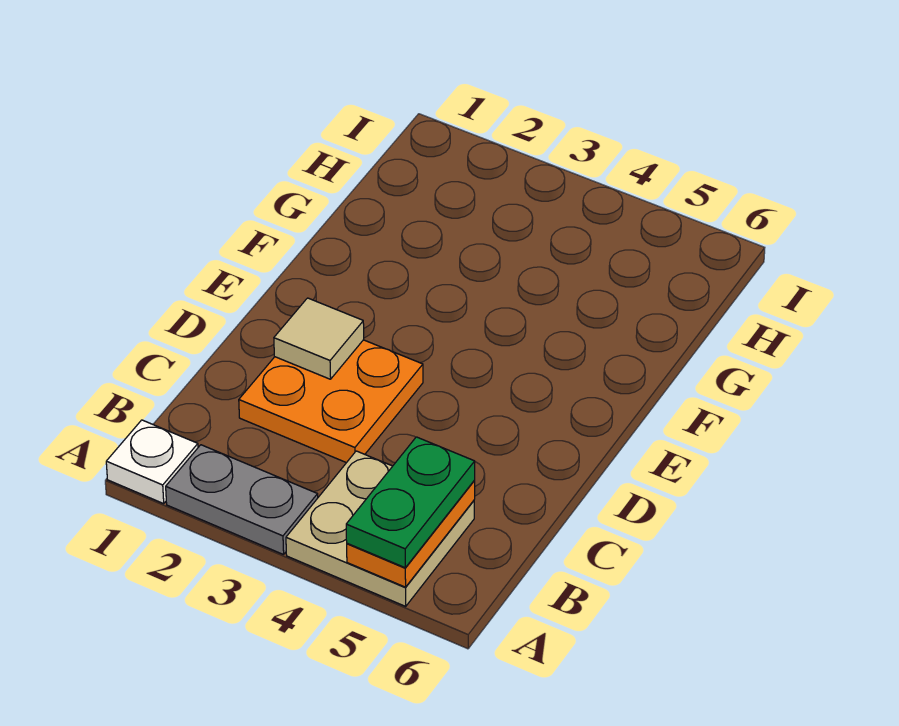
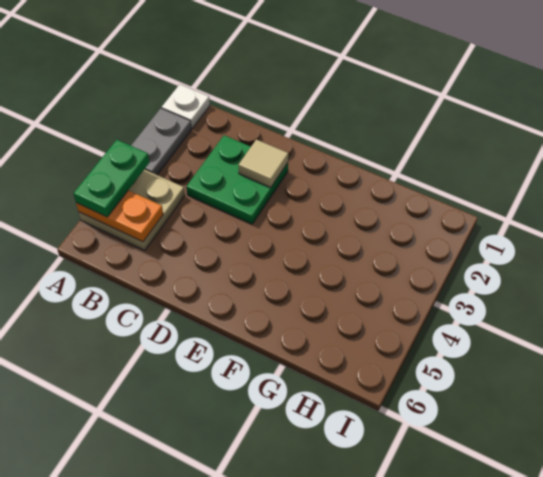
green 1x2 plate [346,437,475,568] -> green 1x2 plate turned to [74,140,149,217]
orange 2x2 plate [239,340,423,463] -> green 2x2 plate [186,135,288,224]

